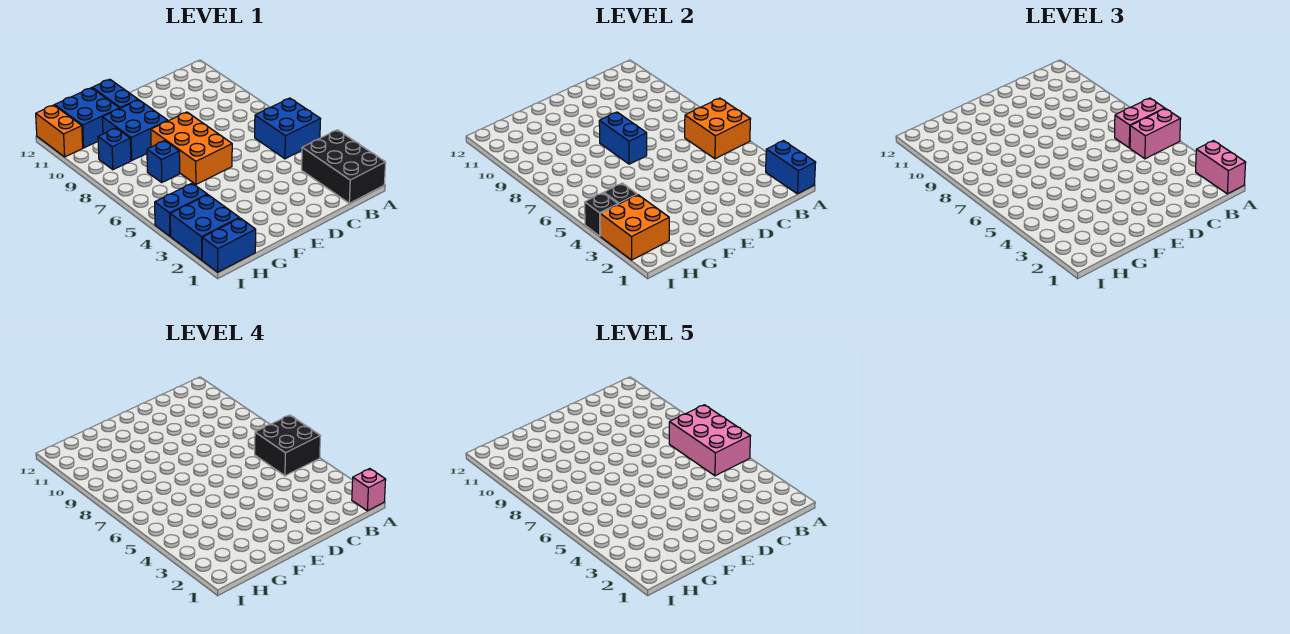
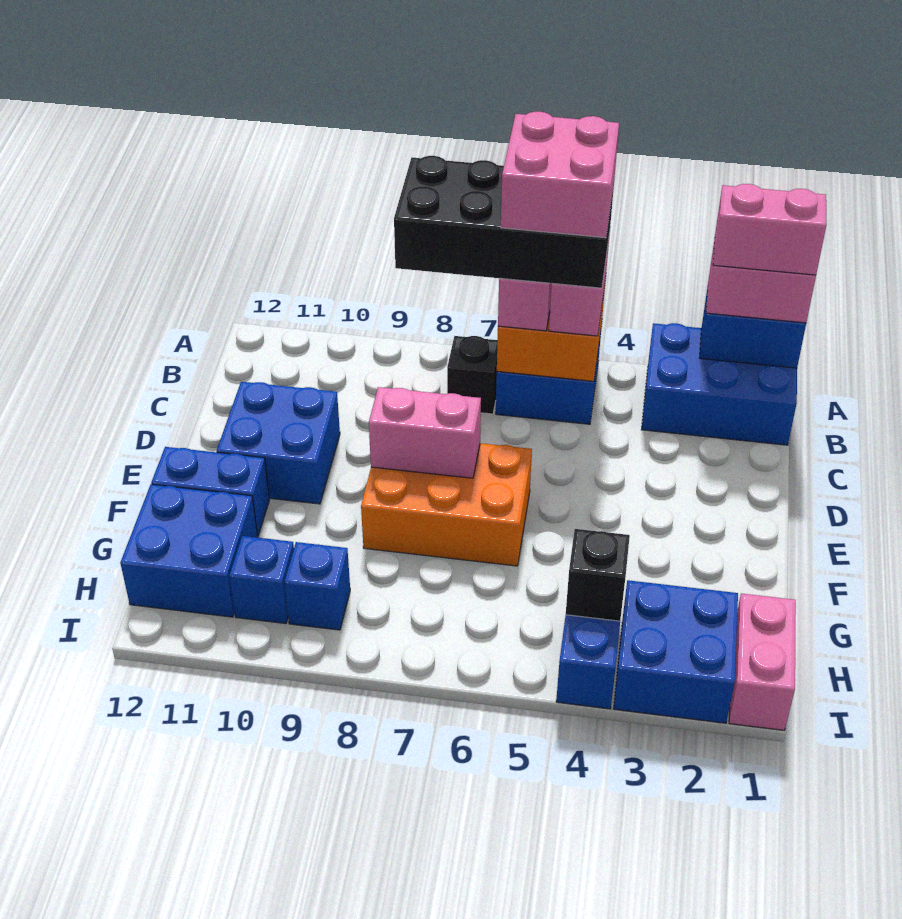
black 2x3 brick [302,130,386,203] -> blue 2x3 brick [642,323,797,445]
pink 1x1 brick [352,469,386,511] -> pink 1x2 brick [713,184,826,275]
black 2x2 brick [255,415,320,476] -> black 2x4 brick [394,156,614,288]
pink 2x3 brick [669,405,750,476] -> pink 2x2 brick [501,112,619,238]
blue 1x2 brick [599,112,647,164] -> pink 1x2 brick [369,387,481,478]
blue 2x2 brick [102,100,168,160] -> blue 2x2 brick moved to [217,382,340,504]
blue 1x1 brick [147,141,180,182] -> blue 1x1 brick moved to [229,536,294,624]
blue 1x2 brick [202,218,256,272] -> pink 1x2 brick [729,593,796,730]
orange 2x2 brick [600,195,669,260] -> none
black 1x1 brick [585,193,618,236] -> black 1x1 brick moved to [447,336,498,414]
orange 1x2 brick [36,105,83,157] -> none

